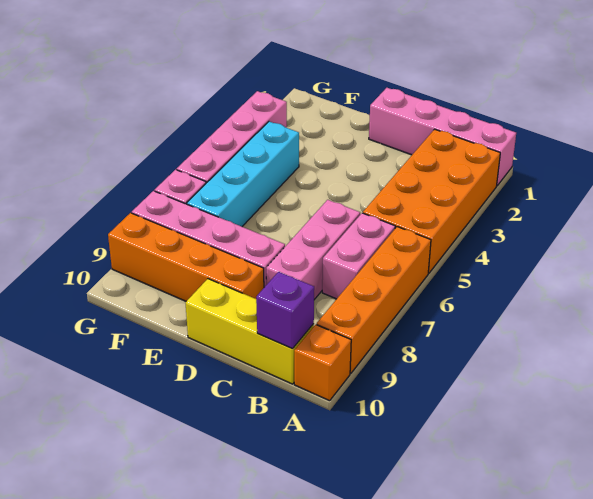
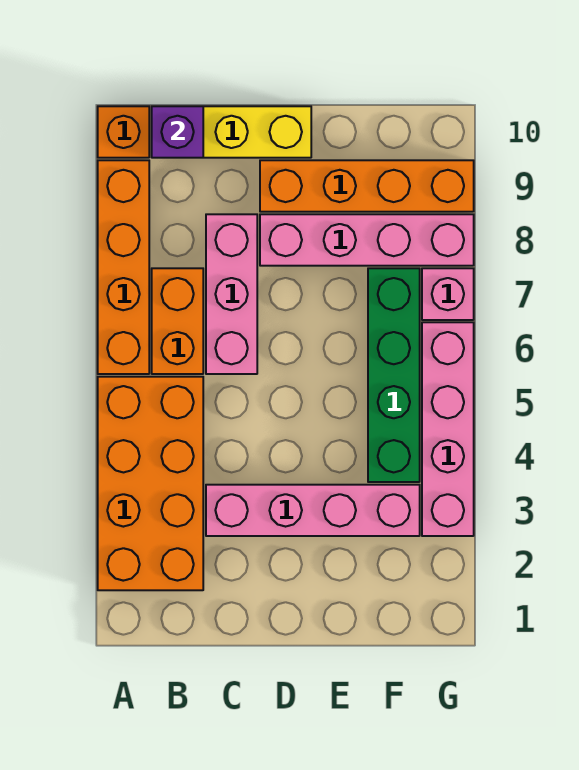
pink 1x4 brick [369,88,516,186] -> pink 1x4 brick moved to [206,485,420,536]
pink 1x2 brick [322,213,395,299] -> orange 1x2 brick [152,268,203,374]
cyan 1x4 brick [187,121,299,227] -> green 1x4 brick [368,268,420,482]

